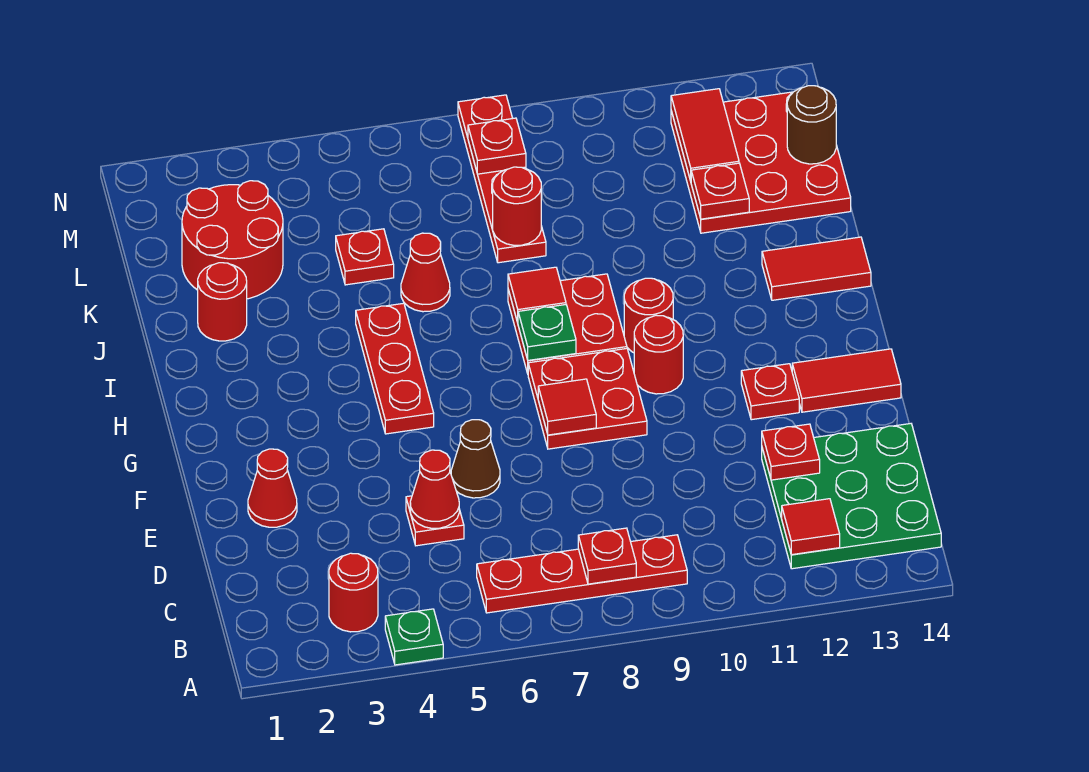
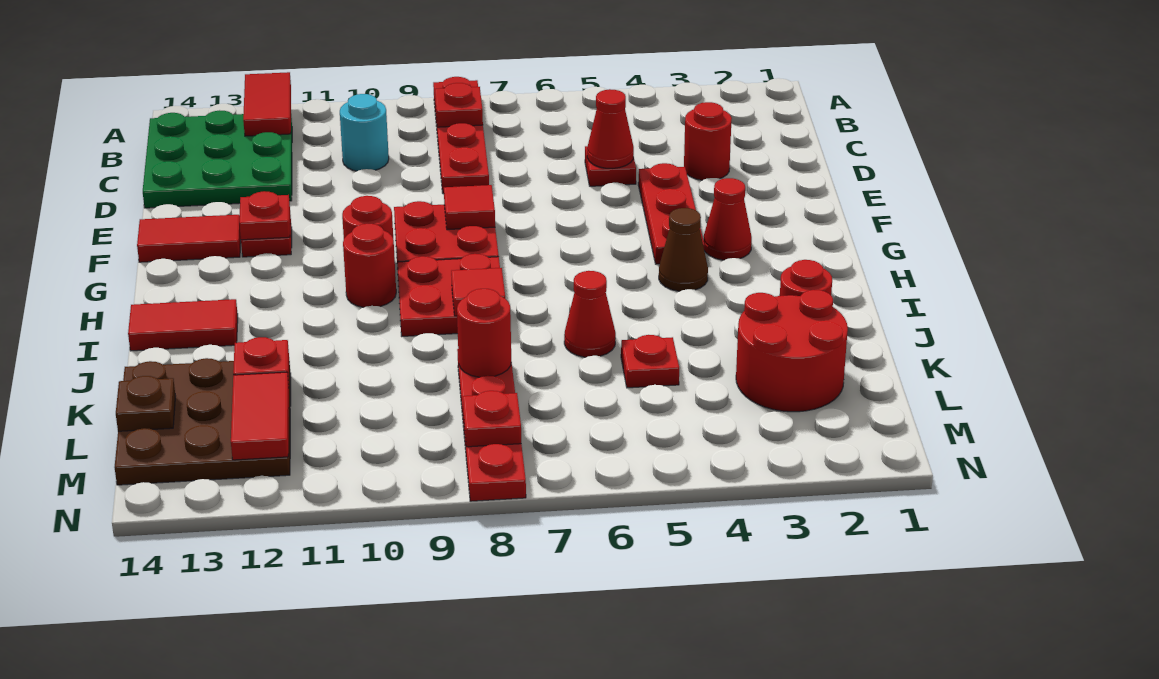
green 1x1 plate [385,609,443,665] -> none
red 1x1 round brick [329,553,378,632] -> red 1x1 round brick moved to [684,102,732,180]
red 1x4 plate [477,535,687,613] -> red 1x4 plate turned to [433,77,489,194]
red 1x1 tile [782,499,840,555] -> red 1x2 tile [243,72,291,136]
none -> cyan 1x1 round brick [340,94,389,171]
red 1x1 plate [762,424,820,480] -> red 1x1 plate moved to [239,191,290,240]
red 1x1 cone [248,449,297,527] -> red 1x1 cone moved to [704,178,752,260]
brown 1x1 cone [451,420,500,498] -> brown 1x1 cone moved to [659,208,708,291]
red 1x3 plate [356,303,434,434] -> red 1x3 plate moved to [638,163,705,264]
green 1x1 plate [518,305,576,360] -> none
red 3x3 plate [671,92,851,233] -> brown 3x3 plate [115,358,291,485]
brown 1x1 round brick [787,86,836,164] -> brown 1x1 plate [116,376,176,431]

